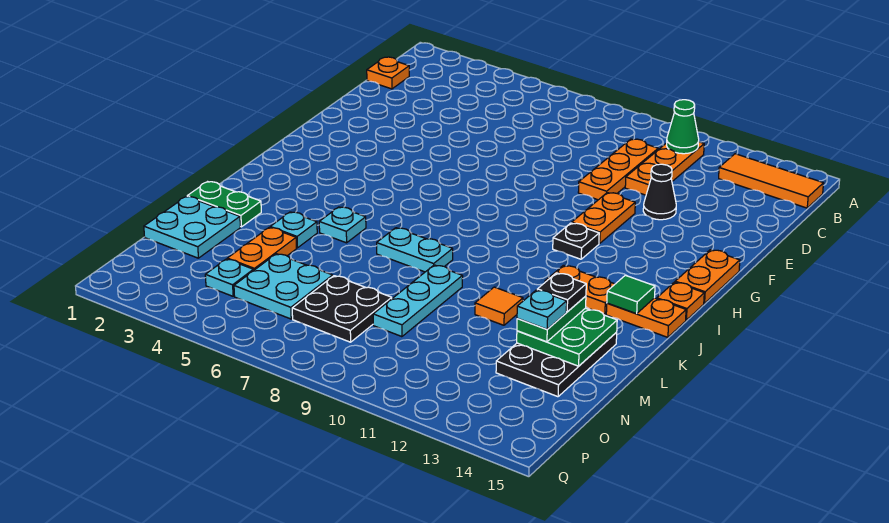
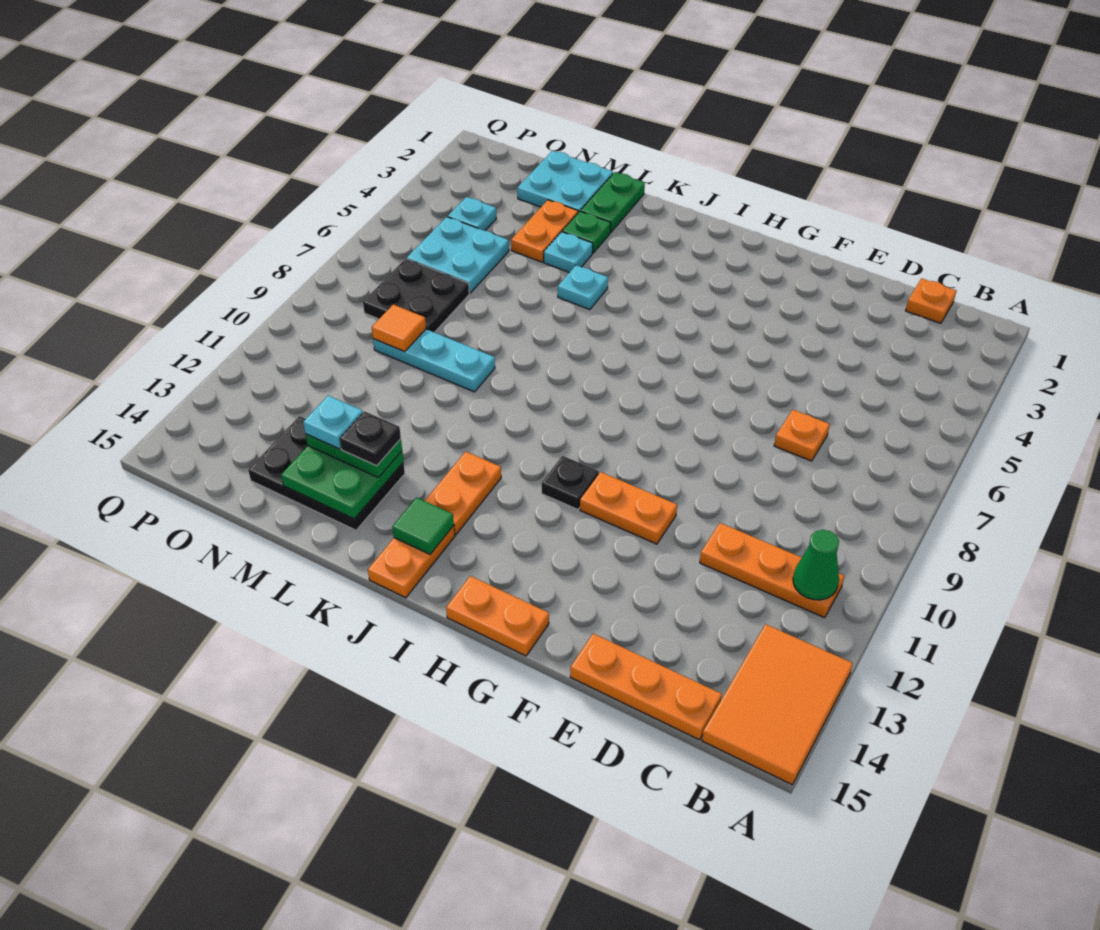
orange 1x3 tile [719,154,824,208] -> orange 2x3 tile [702,624,853,785]
orange 1x3 plate [578,139,658,200] -> orange 1x3 plate moved to [570,634,722,740]
black 1x1 cone [643,164,676,220] -> none
orange 1x1 plate [657,282,704,320] -> orange 1x1 plate moved to [774,410,830,461]
cyan 1x2 plate [377,228,453,272] -> none
none -> green 1x1 plate [562,211,611,253]
orange 1x1 tile [475,287,523,325] -> orange 1x1 tile moved to [372,304,426,352]
orange 1x2 plate [227,227,297,270] -> orange 1x2 plate turned to [511,200,578,262]

